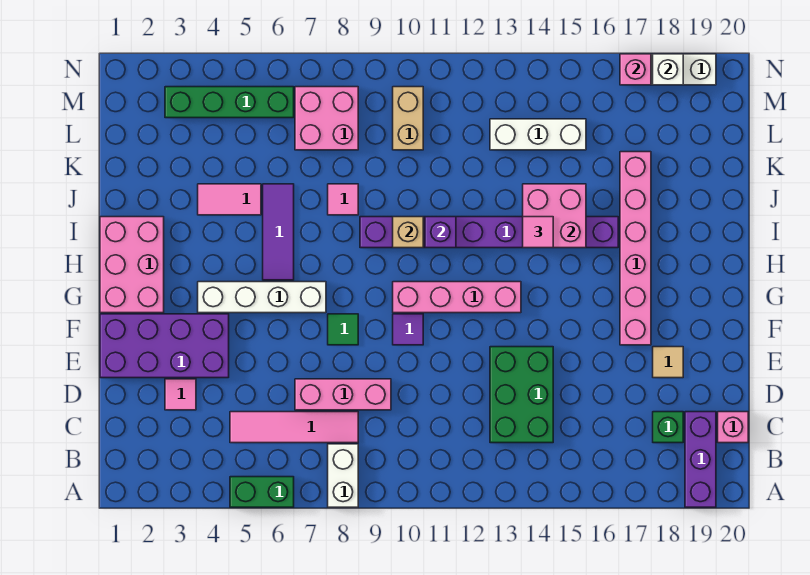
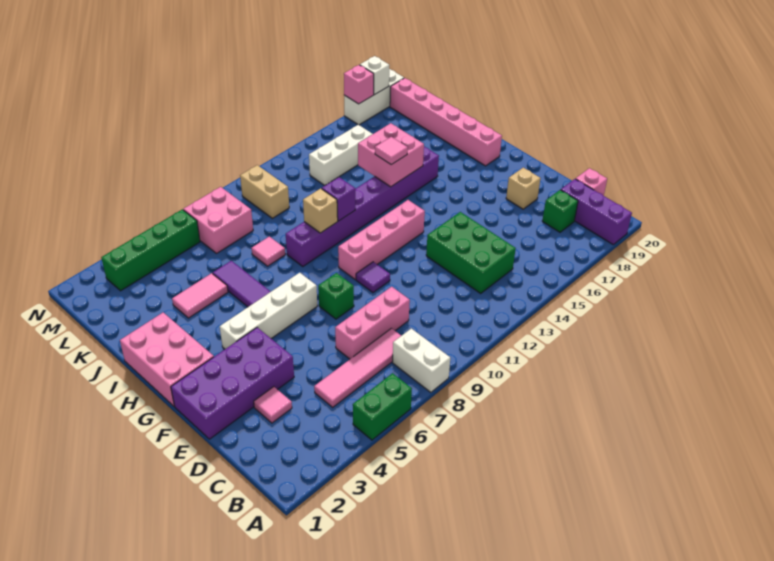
tan 1x1 tile [653,347,683,378] -> tan 1x1 brick [506,168,541,209]
green 1x1 tile [328,314,358,345] -> green 1x1 brick [318,273,354,319]
pink 1x6 brick [620,152,651,345] -> pink 1x6 brick moved to [390,78,502,166]

